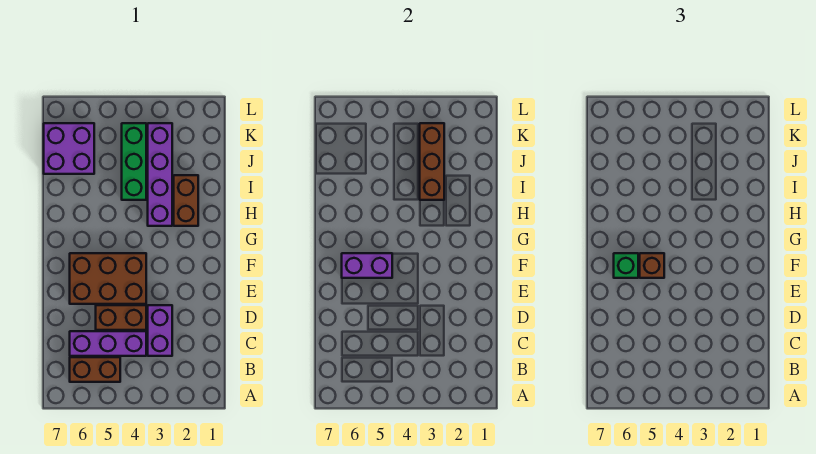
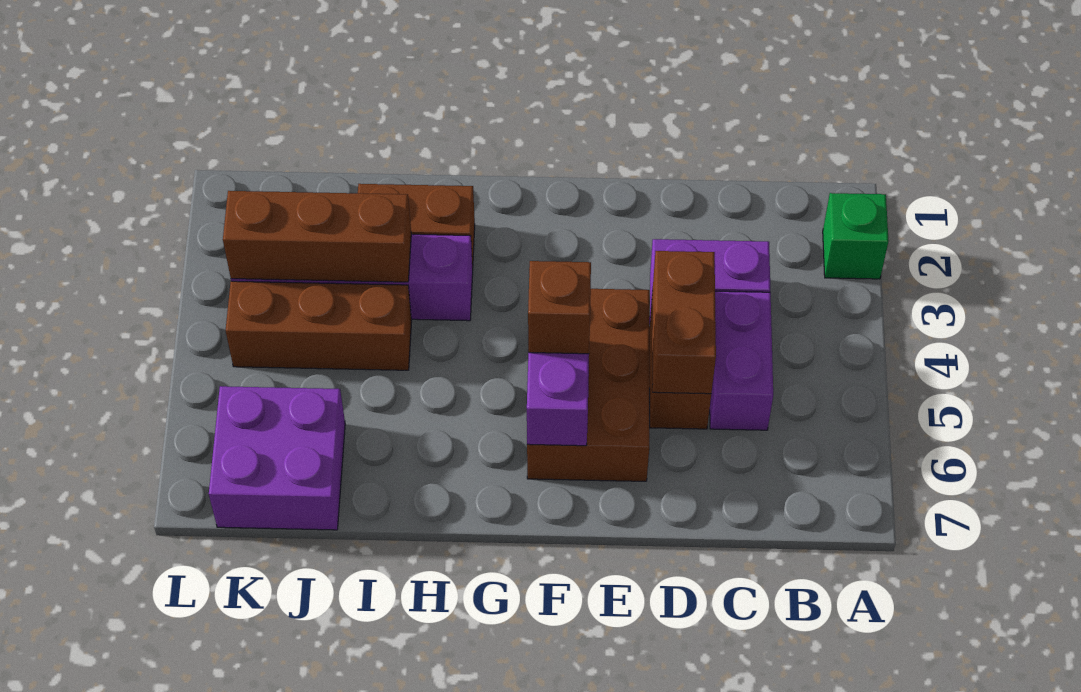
brown 1x2 brick [70,357,120,382] -> brown 1x2 brick moved to [652,251,716,394]
purple 1x3 brick [70,331,146,356] -> purple 1x2 brick [710,291,773,430]
green 1x1 brick [614,253,638,278] -> green 1x1 brick moved to [823,193,889,279]
green 1x3 brick [122,123,146,200] -> brown 1x3 brick [226,281,412,370]

